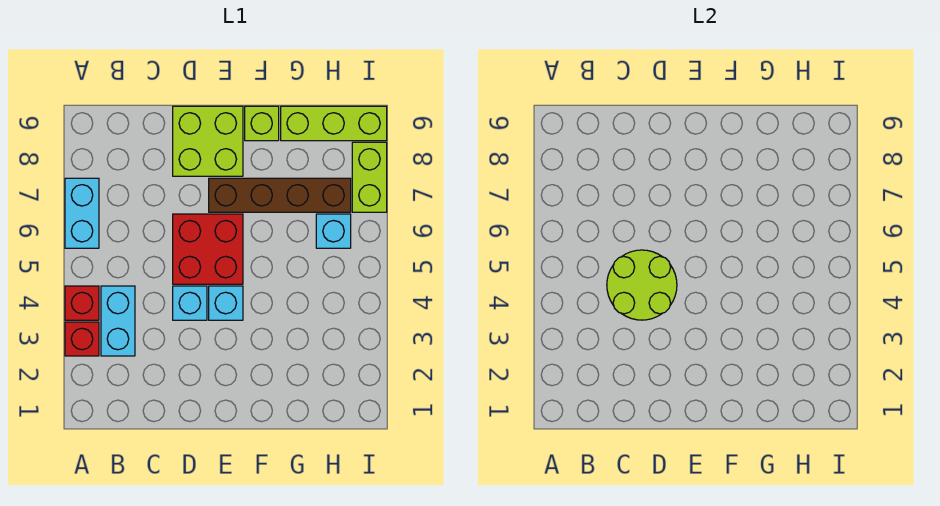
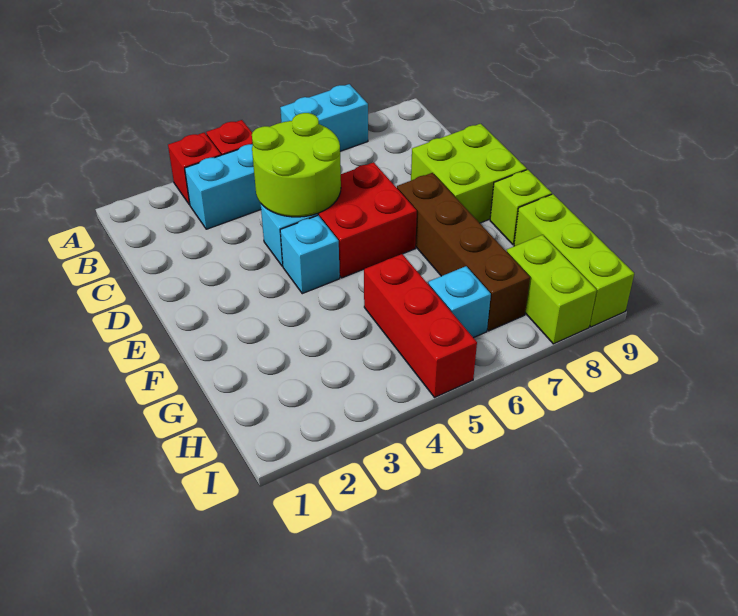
none -> red 1x3 brick [364,254,477,397]
lime 1x2 brick [352,142,387,212] -> lime 1x2 brick turned to [507,235,597,344]

